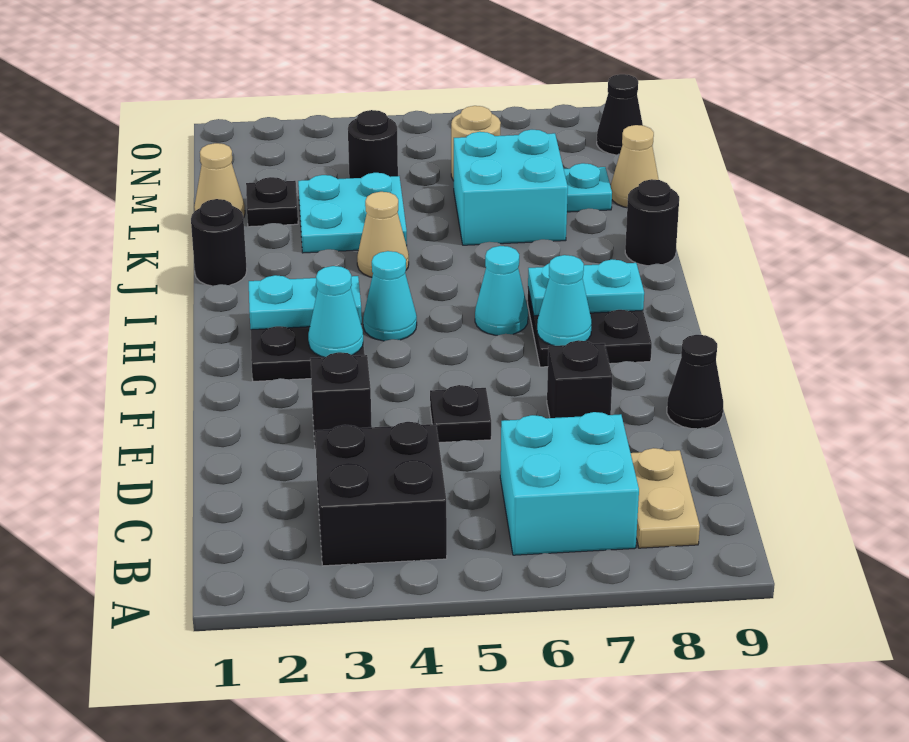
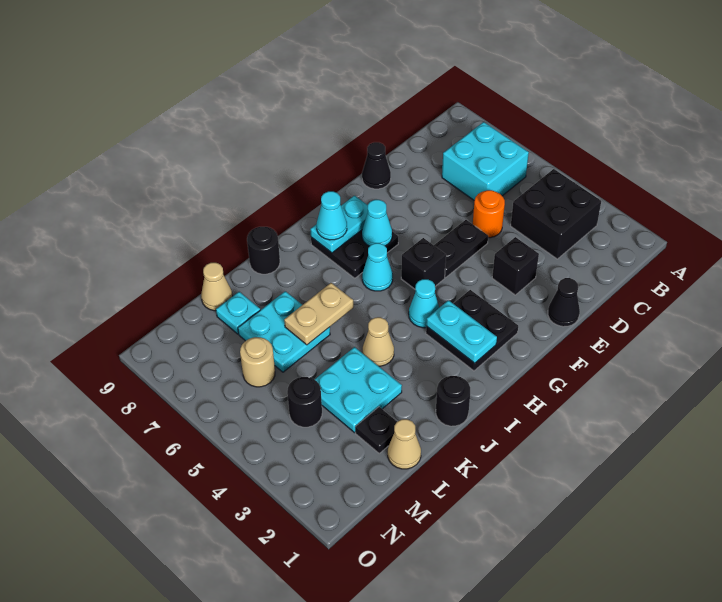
tan 1x2 plate [631,448,700,548] -> tan 1x2 plate moved to [284,283,353,345]
none -> orange 1x1 round brick [473,190,505,238]
black 1x1 plate [430,385,491,443] -> black 1x2 plate [434,220,488,277]
black 1x1 brick [547,340,612,418] -> black 1x1 brick moved to [401,238,446,289]
cyan 1x1 cone [308,266,363,357] -> cyan 1x1 cone moved to [317,191,347,240]
cyan 1x2 plate [528,259,644,316] -> cyan 1x2 plate turned to [310,196,368,253]
cyan 2x2 brick [454,130,568,245] -> cyan 2x2 plate [238,291,330,372]
black 1x1 cone [597,74,643,155] -> black 1x1 cone moved to [548,278,580,327]

